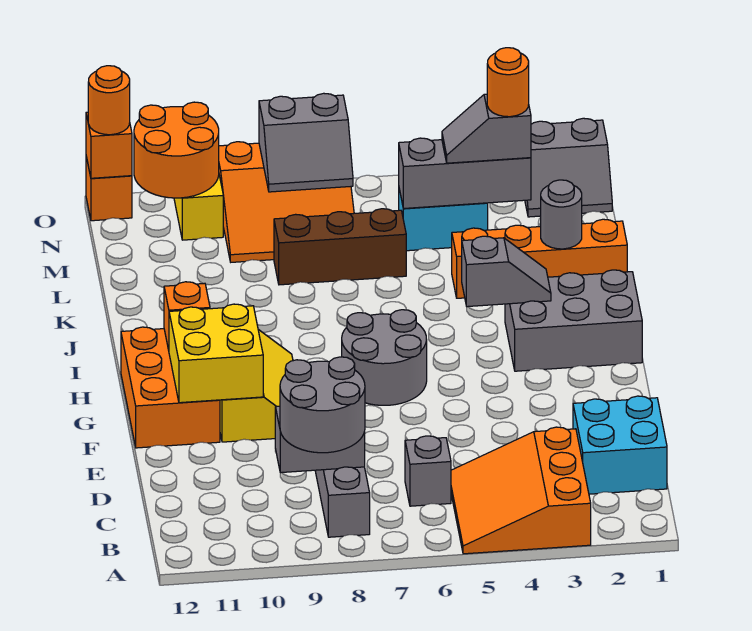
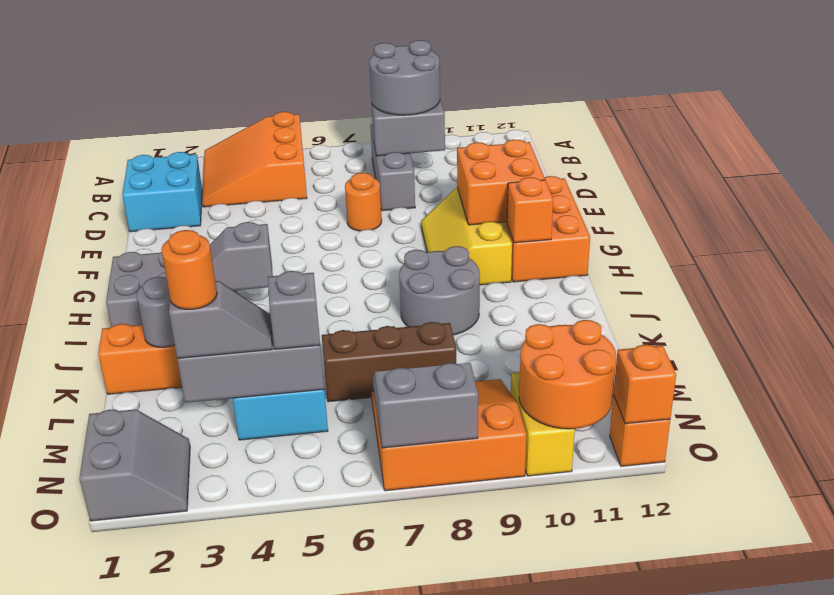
orange 3x3 slope [451,427,591,554] -> orange 3x3 slope turned to [202,112,307,207]
grey 1x1 brick [405,436,451,506] -> grey 1x1 brick moved to [268,271,320,349]
yellow 2x2 brick [169,304,263,403] -> orange 2x2 brick [457,139,545,225]
grey 2x2 round brick [342,310,427,405] -> grey 2x2 round brick moved to [399,246,480,335]
grey 2x2 slope [525,118,612,217] -> grey 2x2 slope turned to [79,409,190,521]
orange 1x1 round brick [88,66,130,135] -> orange 1x1 round brick moved to [345,173,382,231]

